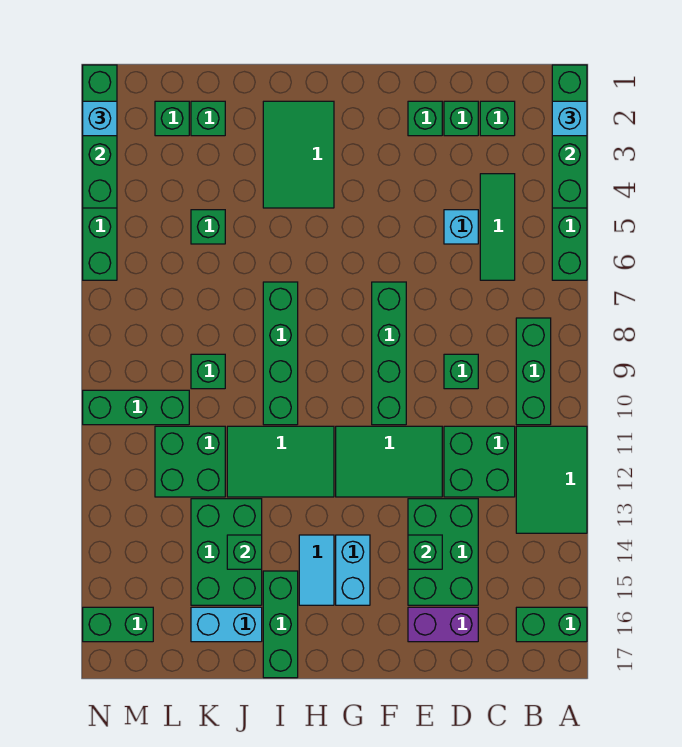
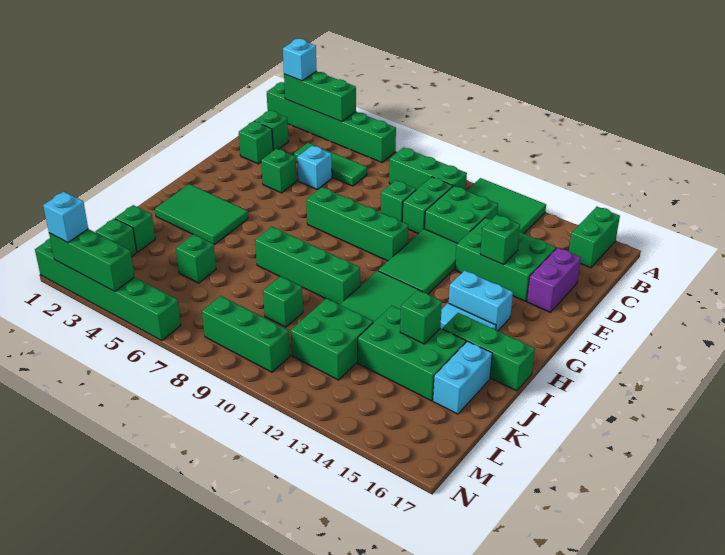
green 1x1 brick [408,101,442,136] -> green 1x1 brick moved to [261,149,297,193]
green 1x3 brick [83,390,189,425] -> green 1x3 brick turned to [202,296,290,372]
green 1x2 brick [83,607,153,642] -> green 1x2 brick moved to [402,177,453,234]

